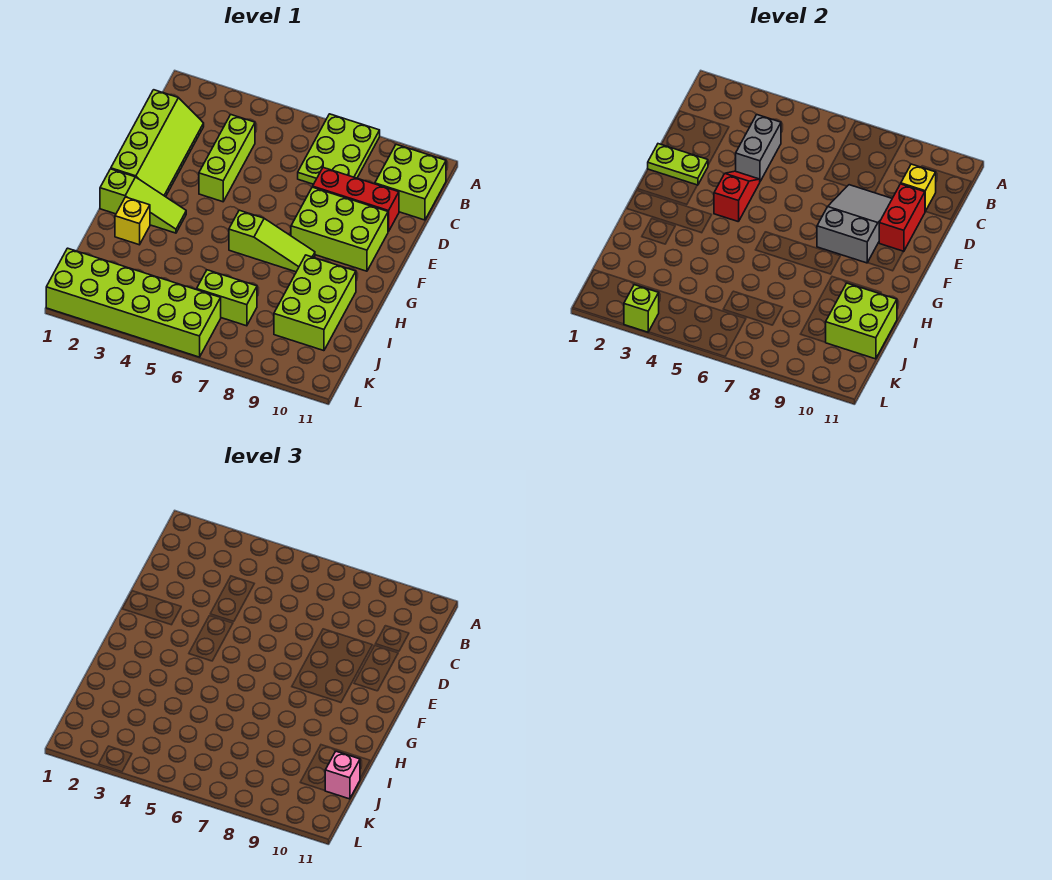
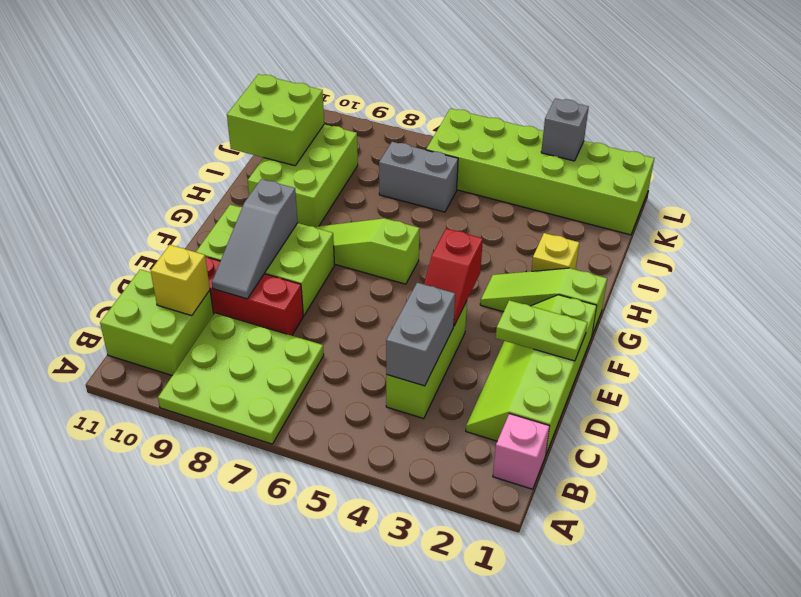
lime 2x3 plate [298,114,380,184] -> lime 3x3 plate [158,313,324,444]
grey 2x3 slope [817,185,892,263] -> grey 1x3 slope [212,179,298,299]
red 1x2 brick [879,184,925,252] -> none
lime 1x2 brick [197,270,257,326] -> grey 1x2 brick [379,142,458,212]
pink 1x1 brick [325,751,360,799] -> pink 1x1 brick moved to [493,414,550,489]
lime 1x1 brick [624,285,659,332] -> grey 1x1 brick [541,98,589,161]

